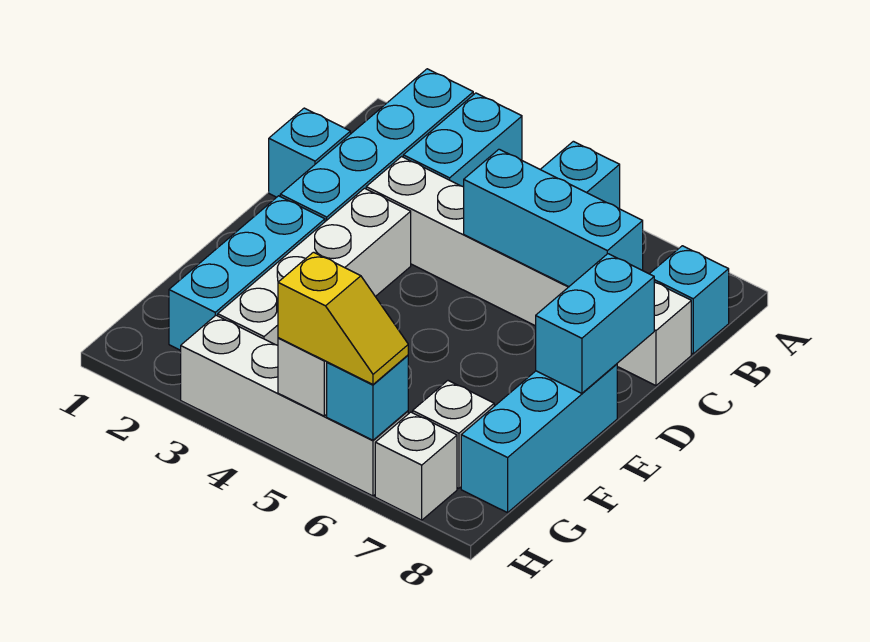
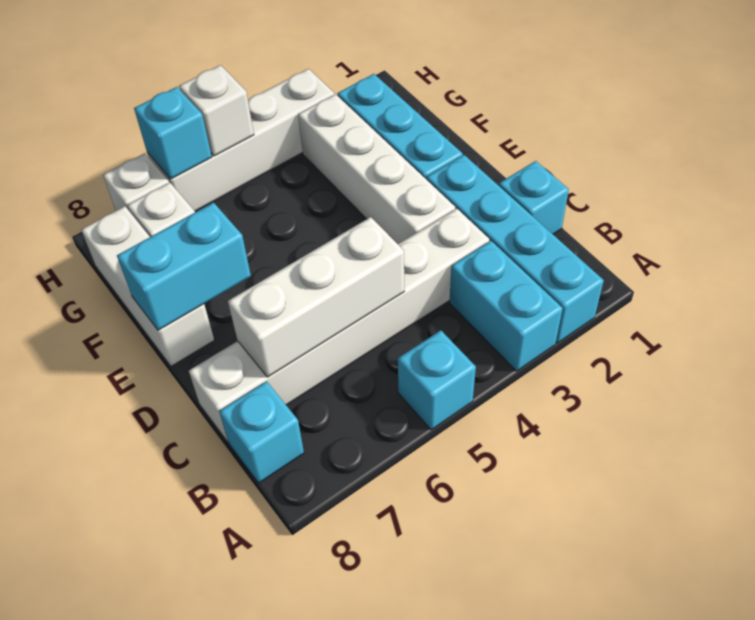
cyan 1x3 brick [464,149,643,287] -> white 1x3 brick [228,217,404,377]
cyan 1x2 brick [536,254,654,393] -> cyan 1x2 brick turned to [117,203,251,330]
cyan 1x3 brick [461,364,617,513] -> white 1x3 brick [81,206,214,366]
yellow 1x2 slope [278,252,408,384] -> none

